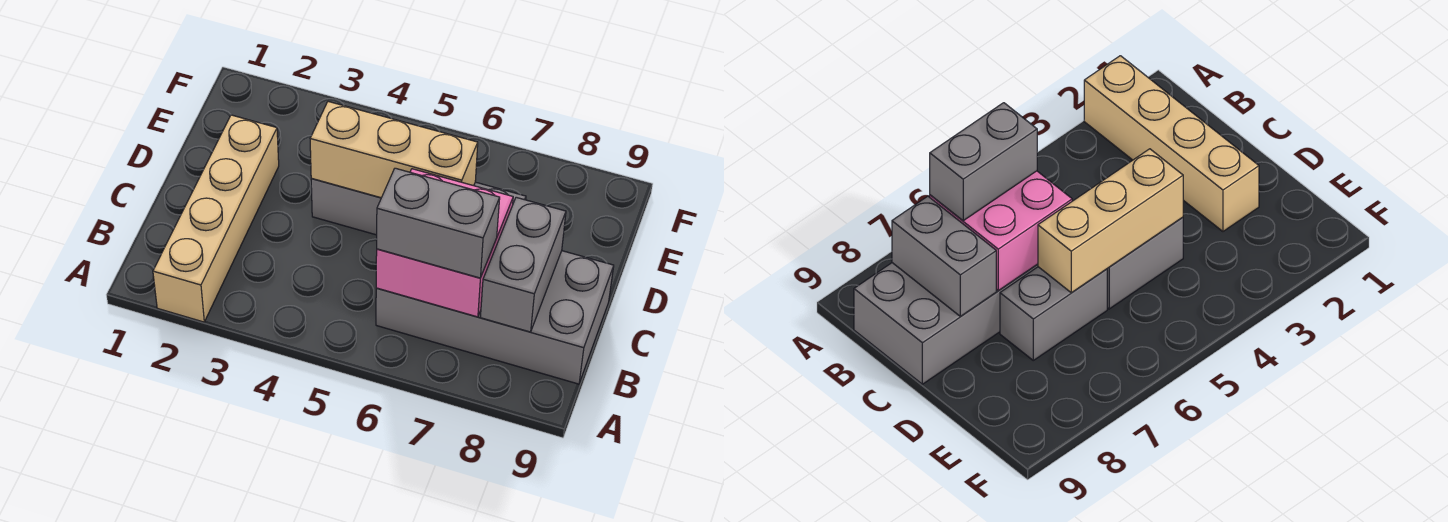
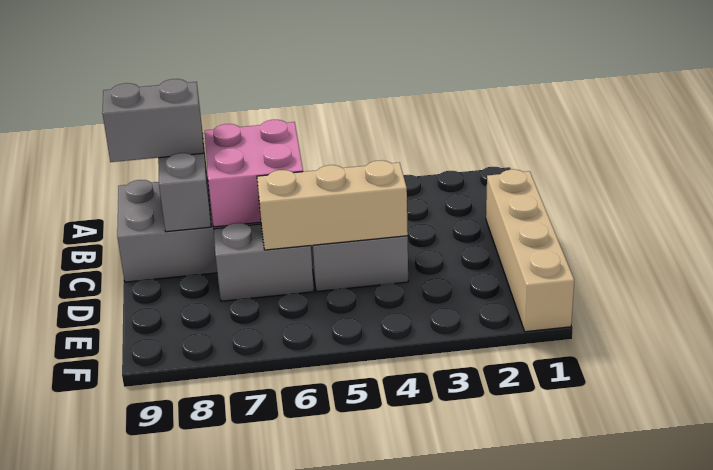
tan 1x4 brick [153,115,279,322] -> tan 1x4 brick moved to [486,169,574,332]
grey 1x2 brick [377,168,500,278] -> grey 1x2 brick moved to [102,79,204,162]

